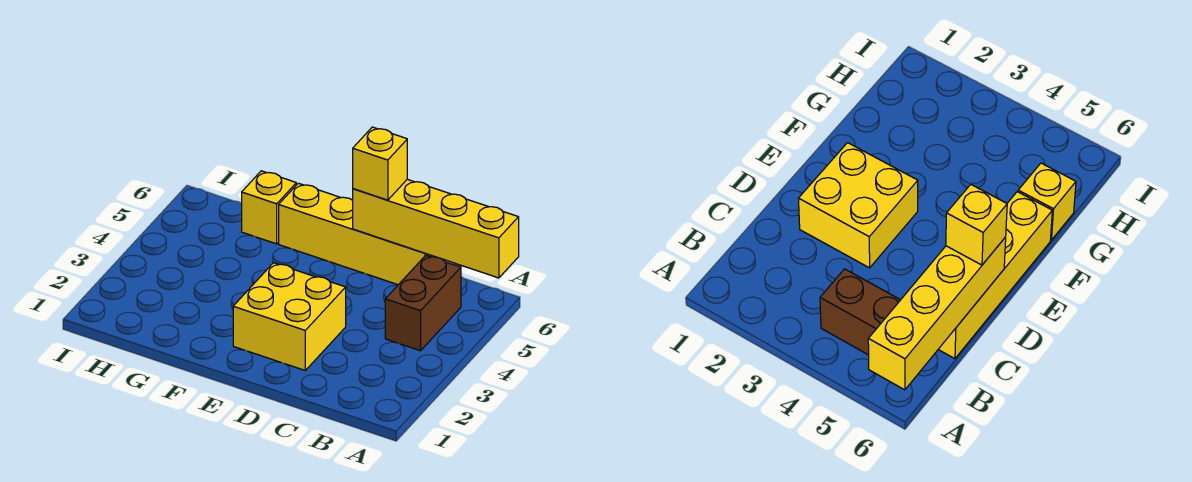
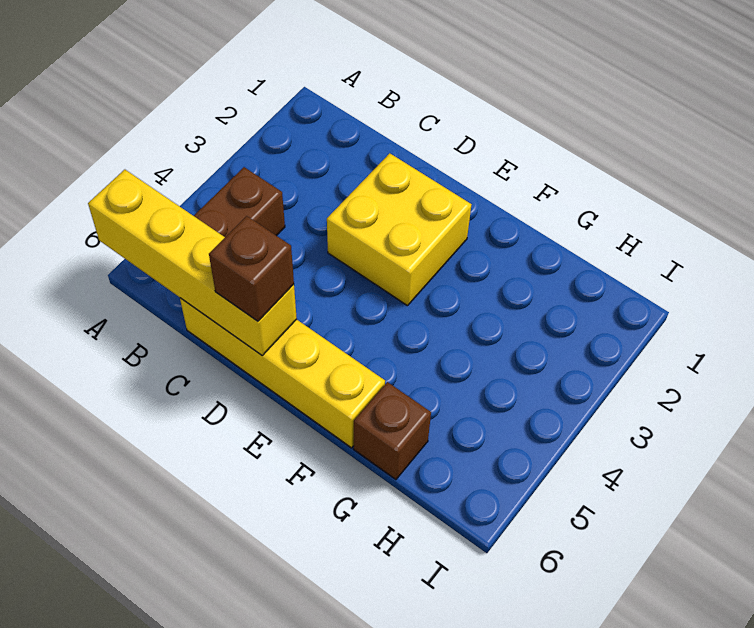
yellow 1x1 brick [353,127,407,200] -> brown 1x1 brick [209,216,294,321]
yellow 1x1 brick [242,171,296,244] -> brown 1x1 brick [354,382,431,480]

